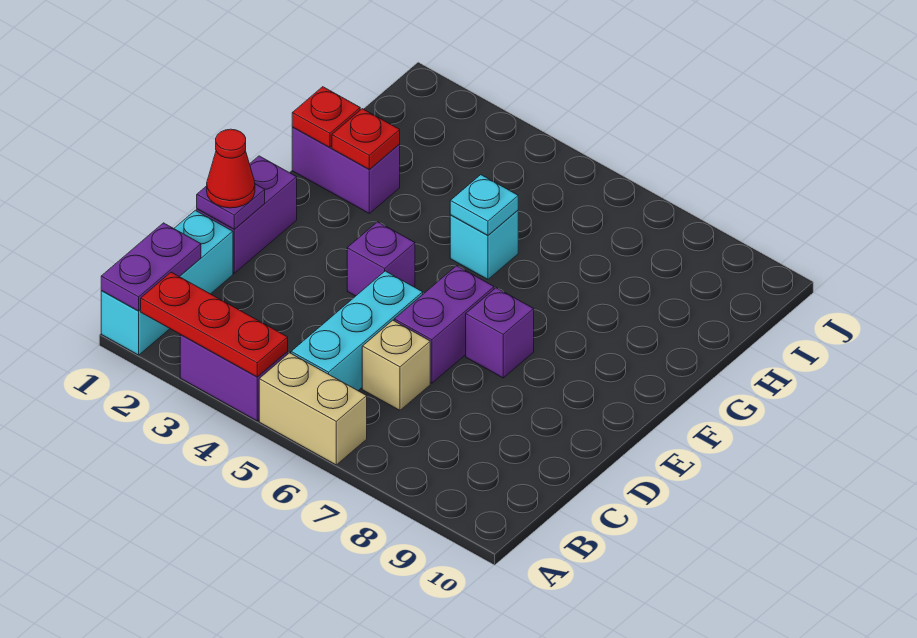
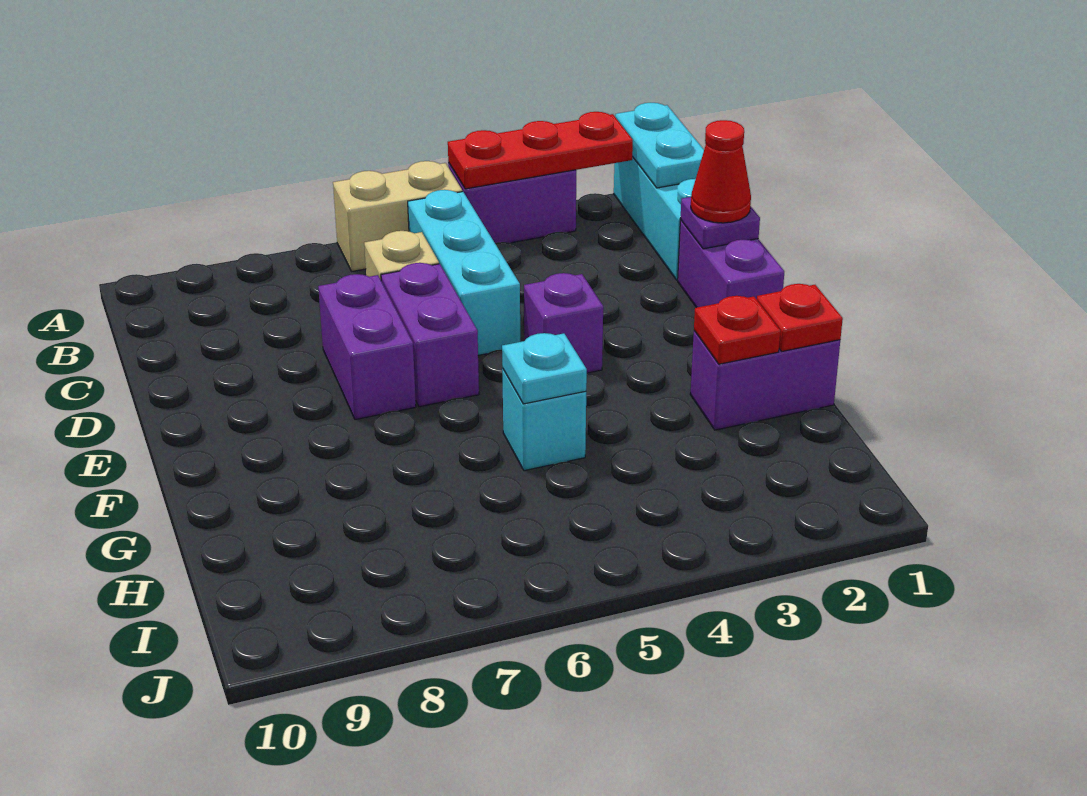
purple 1x2 plate [101,223,201,311] -> cyan 1x2 plate [615,103,704,188]
purple 1x1 brick [466,288,534,378] -> purple 1x2 brick [318,274,416,420]

